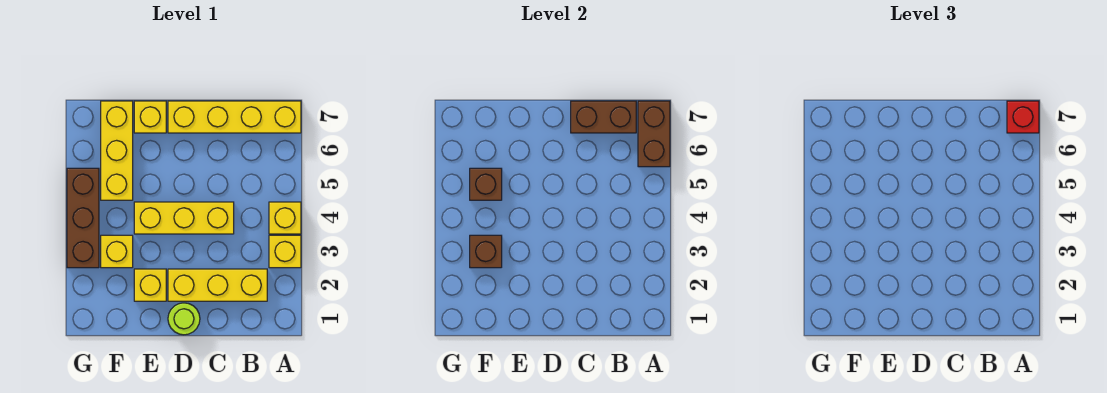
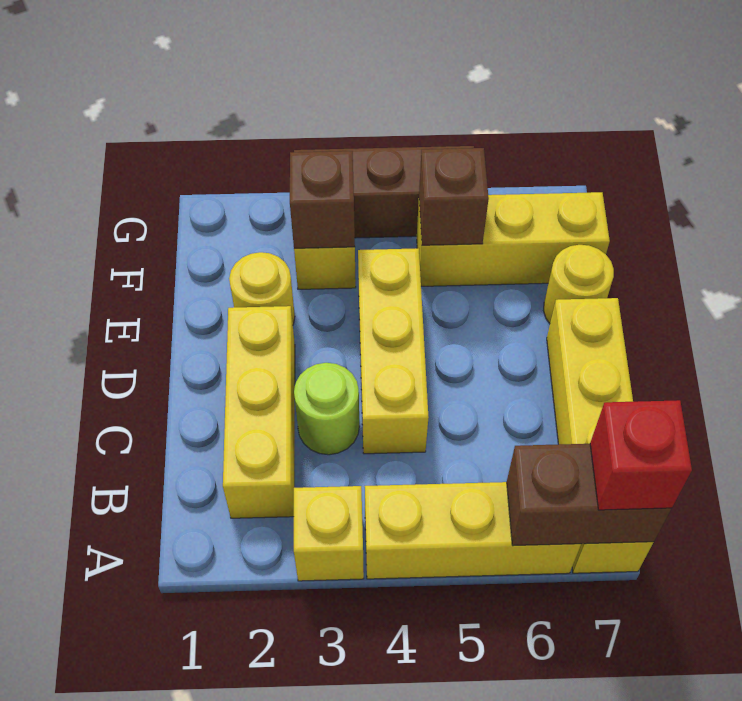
yellow 1x1 brick [269,202,301,234] -> yellow 1x3 brick [365,482,581,579]
brown 1x2 brick [571,101,636,133] -> none
lime 1x1 round brick [168,303,200,335] -> lime 1x1 round brick moved to [294,363,359,455]
yellow 1x1 brick [134,269,166,301] -> yellow 1x1 round brick [229,252,295,324]
yellow 1x1 brick [134,101,166,133] -> yellow 1x1 round brick [544,245,614,324]

